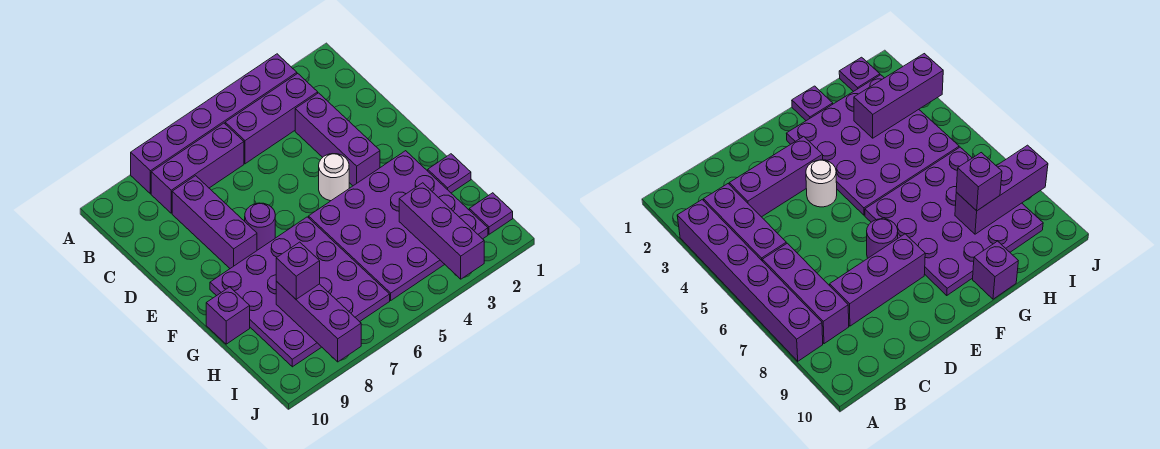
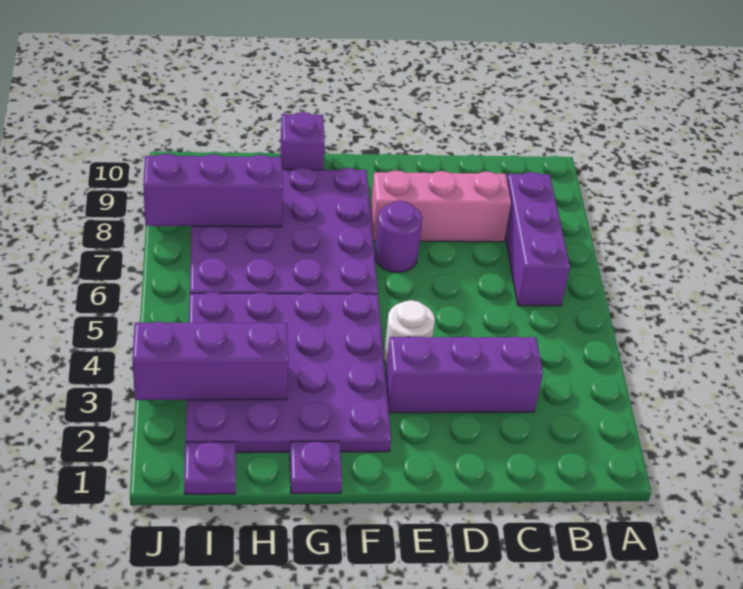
purple 1x6 brick [131,54,297,194] -> none
purple 1x3 brick [225,74,318,164] -> none
purple 1x3 brick [172,176,257,268] -> pink 1x3 brick [370,170,511,242]
purple 1x1 brick [276,242,320,299] -> none

